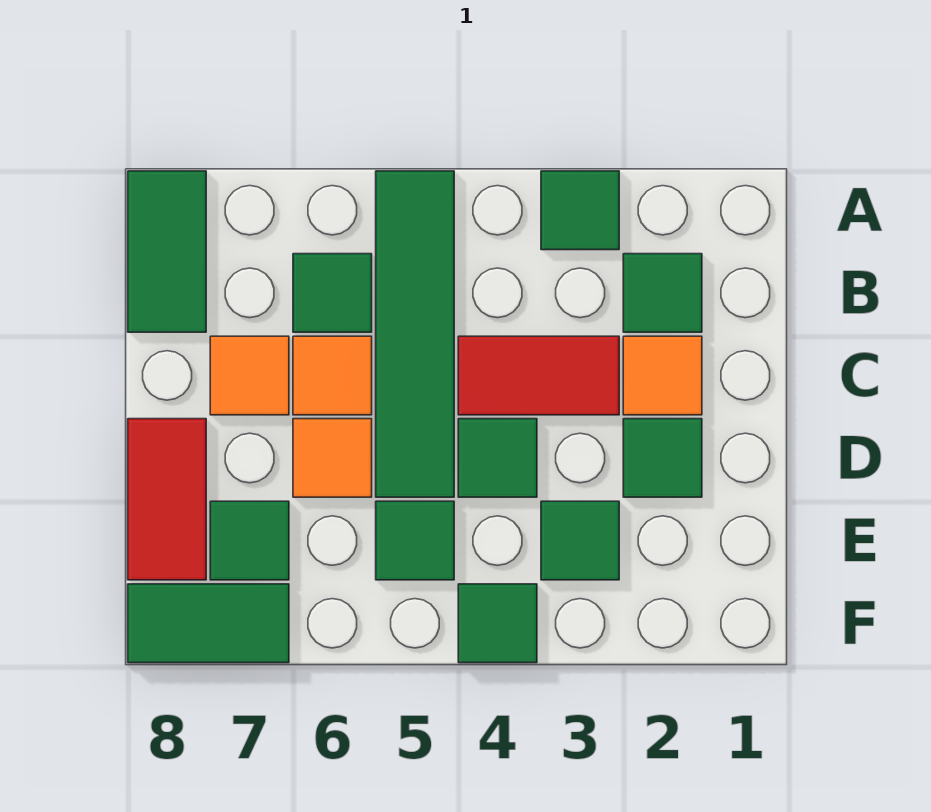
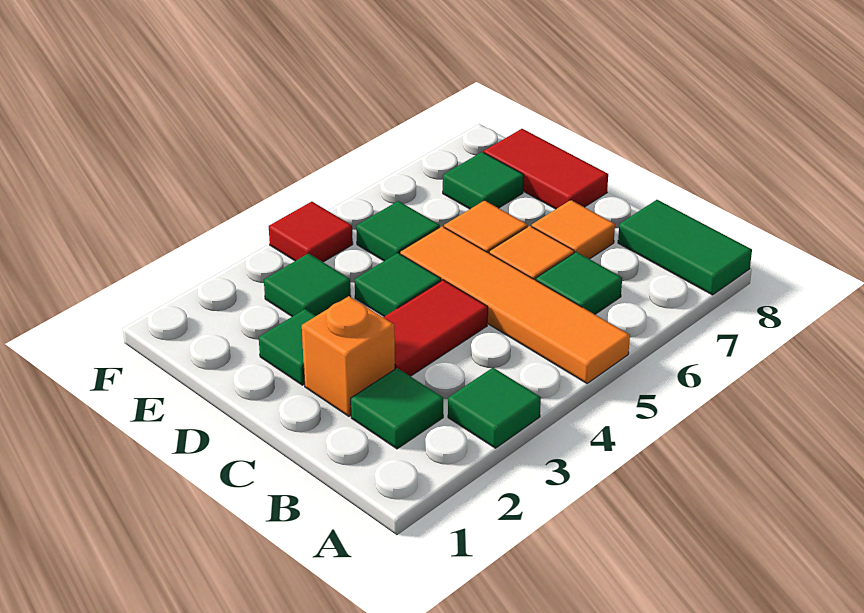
green 1x4 tile [376,171,454,497] -> orange 1x4 tile [400,226,630,384]
orange 1x1 tile [623,336,702,415] -> orange 1x1 brick [302,296,395,416]
green 1x1 tile [458,584,537,663] -> red 1x1 tile [269,202,353,262]
green 1x2 tile [128,584,289,663] -> none

